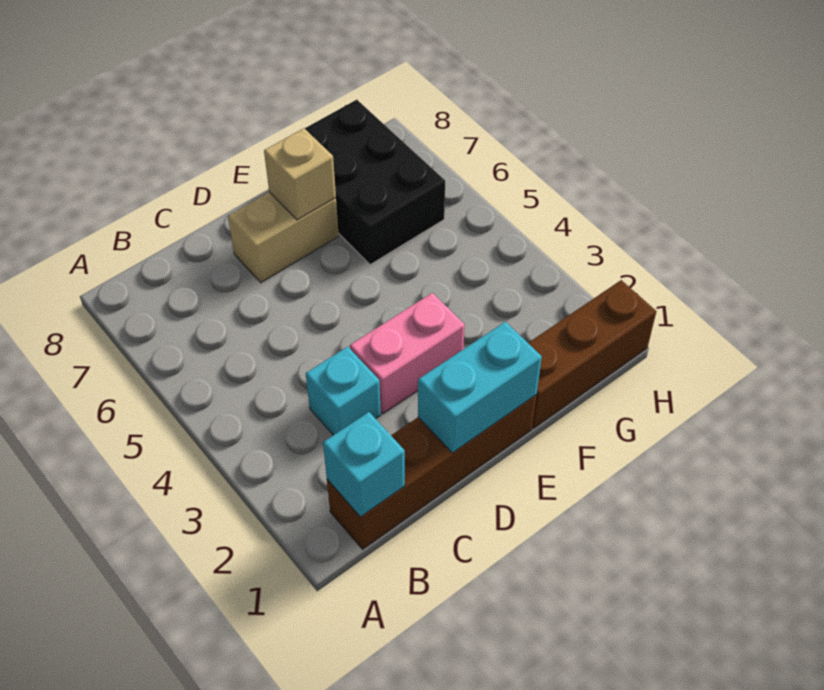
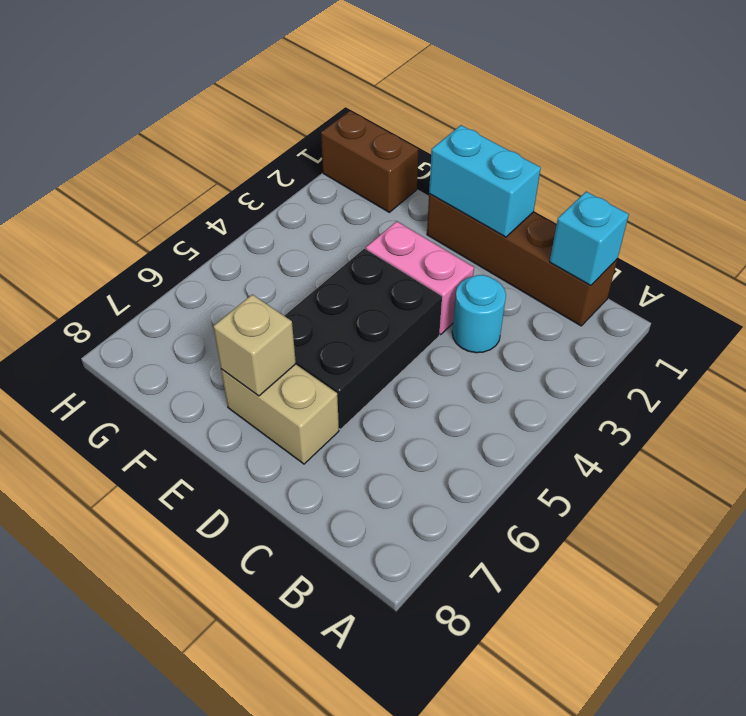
cyan 1x1 brick [306,347,381,435] -> cyan 1x1 round brick [452,275,506,353]
brown 1x3 brick [528,280,656,428] -> brown 1x2 brick [321,111,419,212]
black 2x3 brick [305,100,445,265] -> black 2x3 brick moved to [285,249,442,429]

